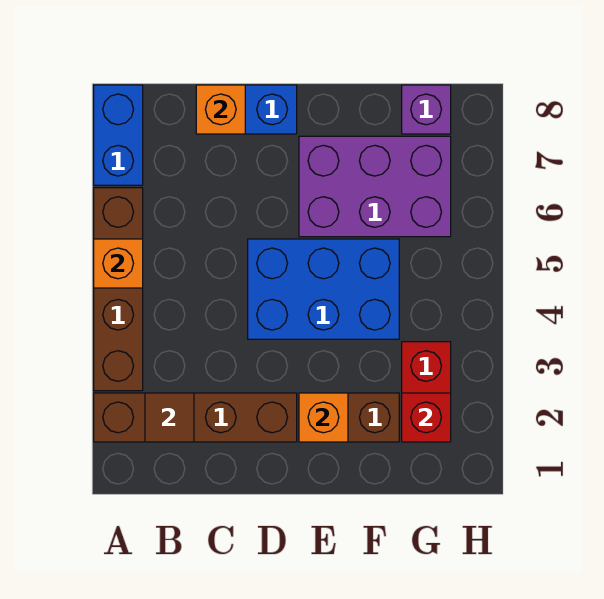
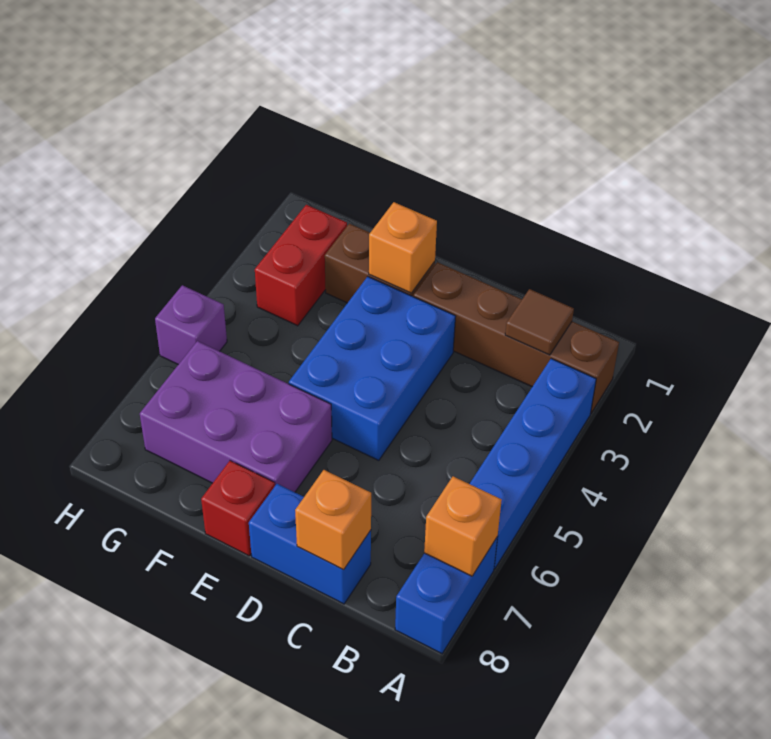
brown 1x4 brick [94,188,143,391] -> blue 1x4 brick [470,359,596,569]
orange 1x1 brick [94,239,143,288] -> orange 1x1 brick moved to [424,476,502,576]
blue 2x3 brick [248,239,399,339] -> blue 2x3 brick turned to [289,277,456,461]
red 1x1 brick [402,393,451,442] -> red 1x1 brick moved to [201,461,275,556]
purple 1x1 brick [402,85,451,134] -> purple 1x1 brick moved to [155,285,227,365]

